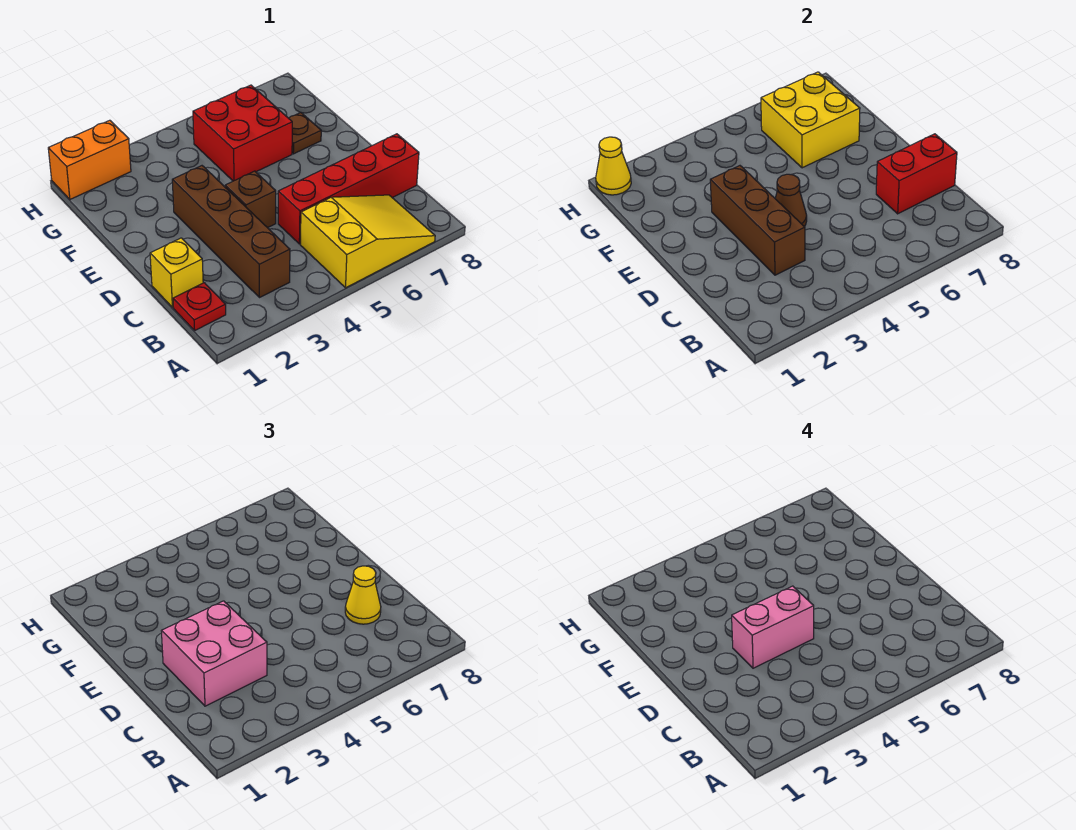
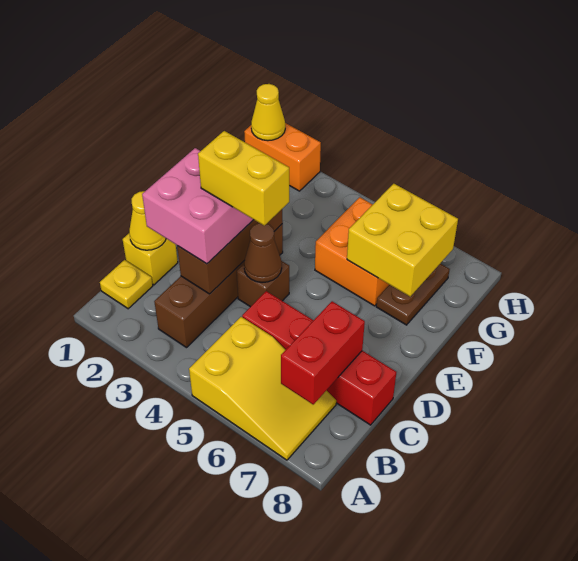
red 1x1 plate [173,283,226,330] -> yellow 1x1 plate [100,260,153,309]
red 1x2 brick [876,134,957,214] -> red 1x2 brick turned to [281,301,365,404]
yellow 1x1 cone [345,566,381,624] -> yellow 1x1 cone moved to [129,191,166,250]
pink 1x2 brick [732,586,814,668] -> yellow 1x2 brick [198,131,289,225]
red 2x2 brick [193,85,292,181] -> orange 2x2 brick [315,197,389,306]
brown 1x1 plate [289,113,321,154] -> brown 1x2 plate [376,264,450,325]

